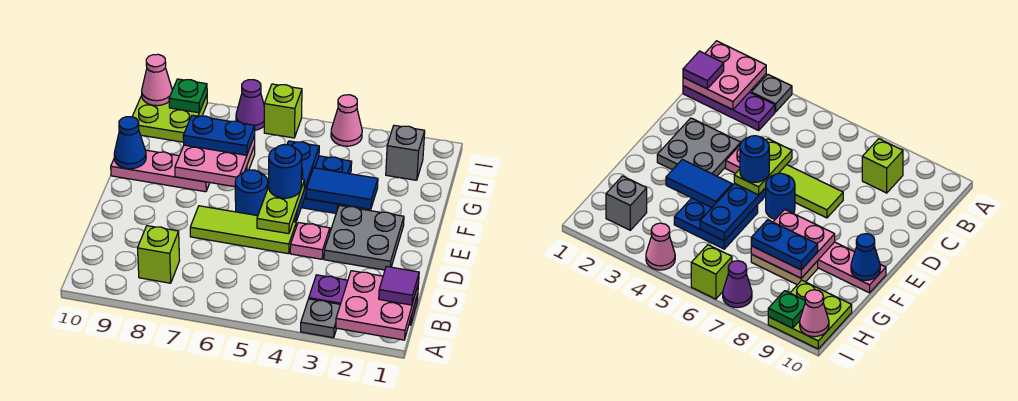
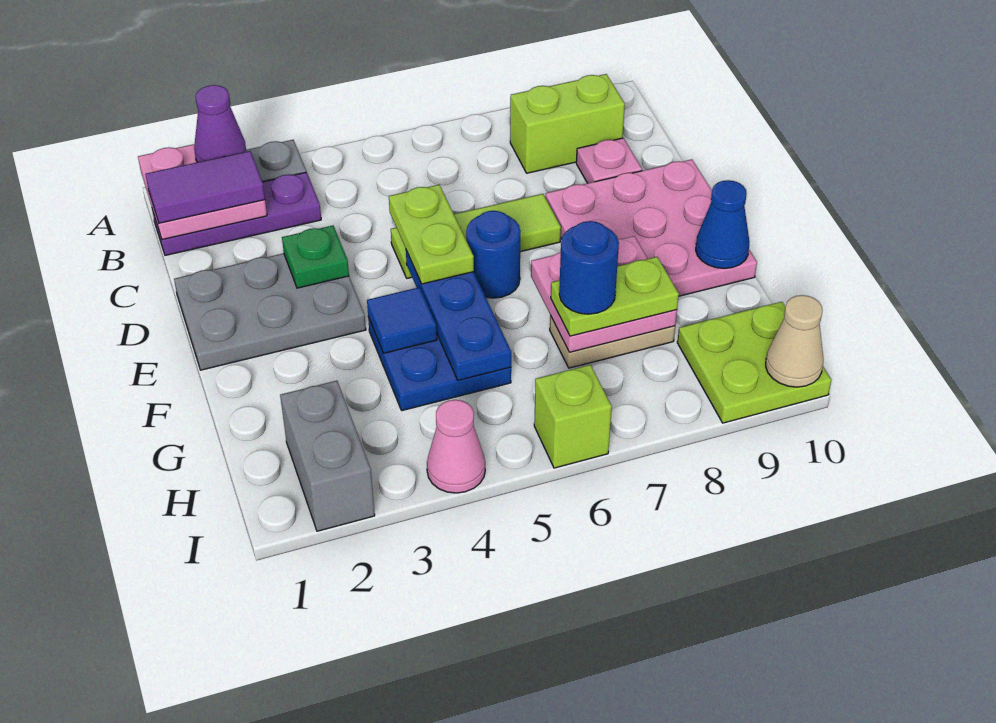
purple 1x1 tile [379,266,419,305] -> purple 1x2 tile [145,151,265,223]
lime 1x1 brick [138,226,180,283] -> lime 1x2 brick [510,74,625,173]
grey 2x2 plate [324,206,404,270] -> grey 2x3 plate [174,253,366,370]
pink 1x1 plate [290,223,330,259] -> pink 1x1 plate moved to [576,138,642,183]
blue 1x1 round brick [269,145,302,198] -> blue 1x1 round brick moved to [559,221,619,314]
blue 1x2 tile [306,168,378,209] -> blue 1x1 tile [367,287,437,353]
pink 1x3 plate [111,150,210,192] -> pink 3x3 plate [545,159,757,296]
blue 1x2 plate [183,115,255,155] -> lime 1x2 plate [551,257,679,336]
grey 1x1 brick [386,125,425,180] -> grey 1x2 brick [280,381,375,531]
purple 1x1 cone [236,80,264,130] -> purple 1x1 cone moved to [194,85,247,162]
green 1x1 plate [169,79,207,113] -> green 1x1 plate moved to [282,226,349,288]
pink 1x1 cone [142,54,172,106] -> tan 1x1 cone [766,295,823,387]

